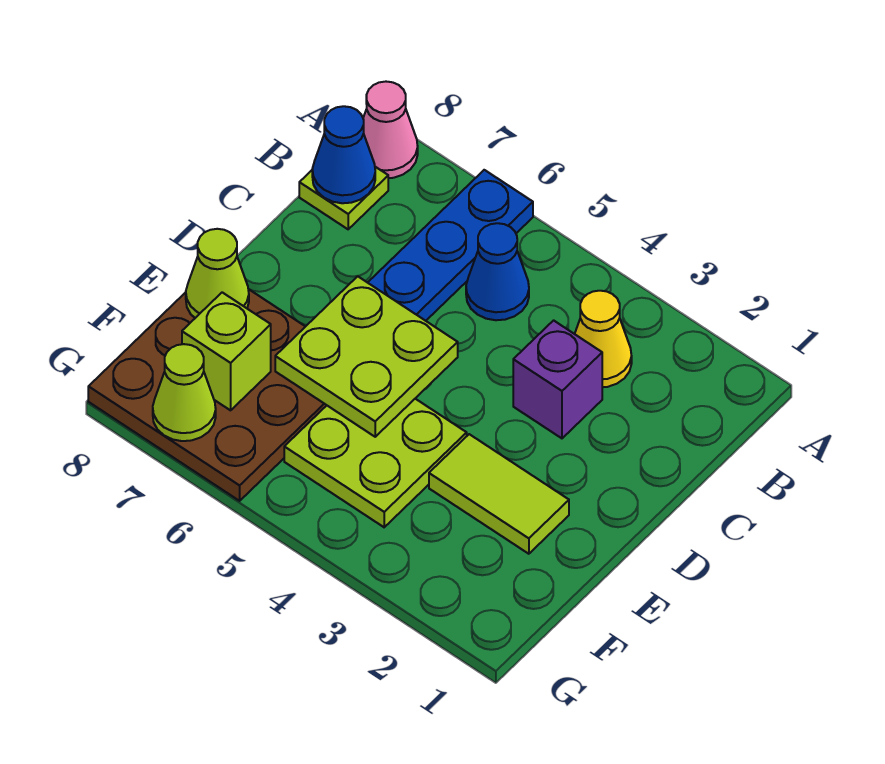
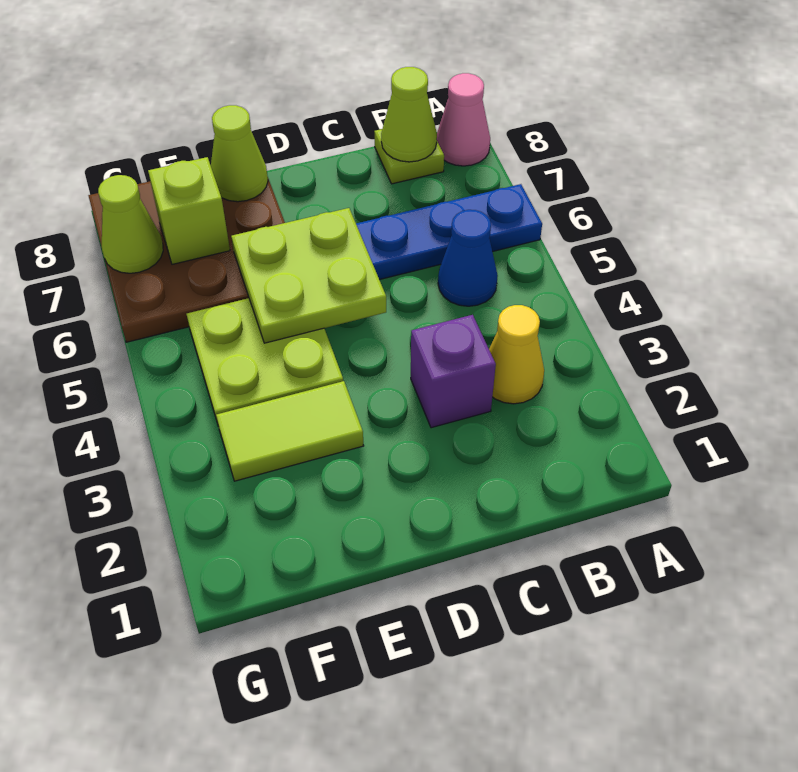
blue 1x1 cone [312,106,375,203] -> lime 1x1 cone [381,67,437,162]
lime 1x2 tile [429,434,569,554] -> lime 1x2 tile turned to [216,381,364,481]

